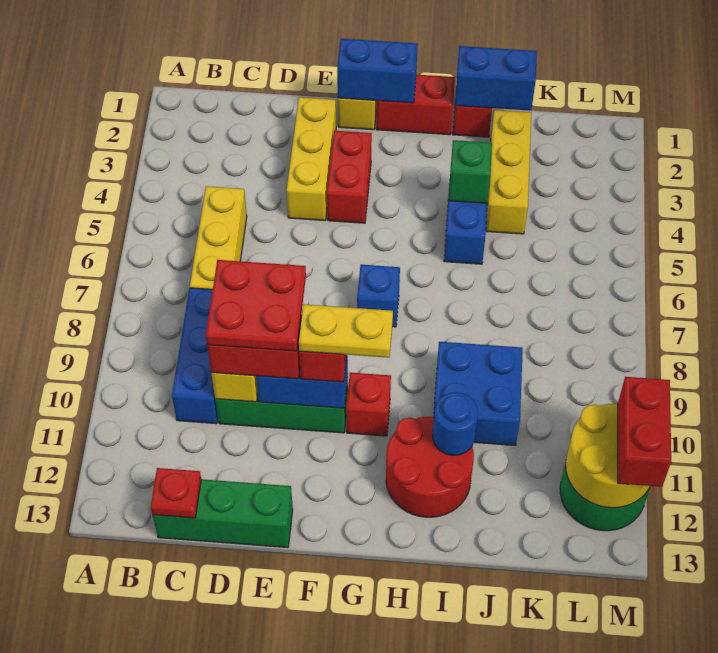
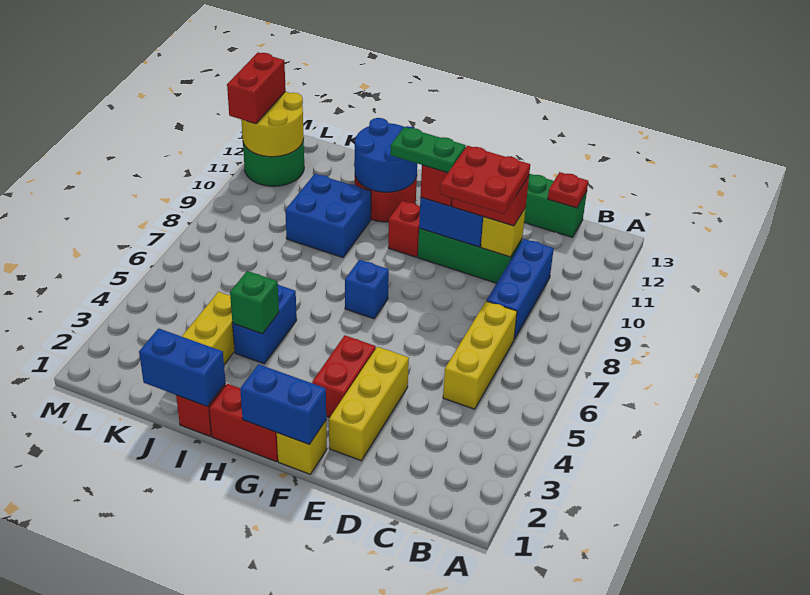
yellow 1x2 plate [299,304,393,358] -> green 1x2 plate [390,127,466,173]
blue 1x1 round brick [433,392,478,455] -> blue 2x2 round brick [354,118,417,192]

